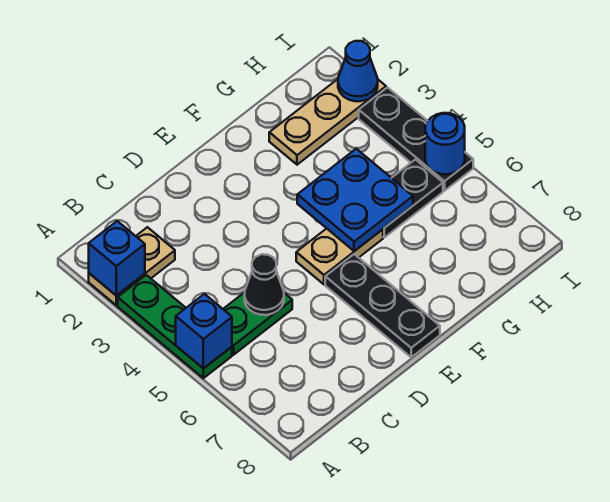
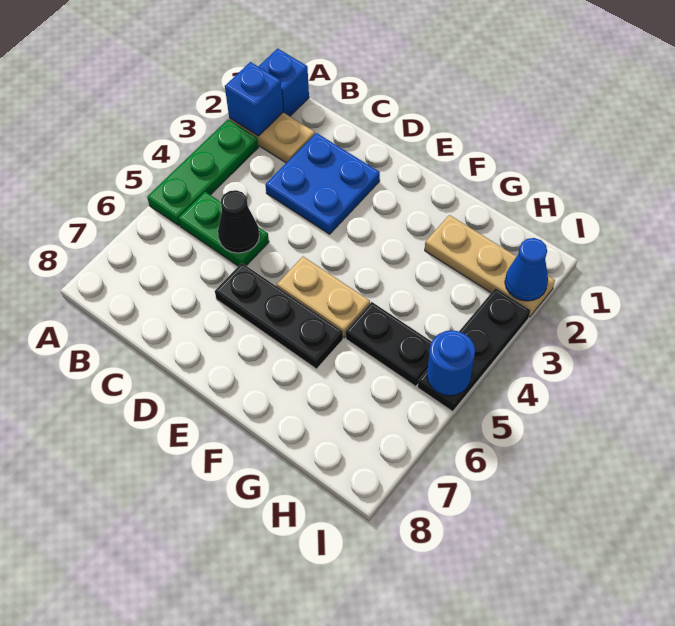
blue 1x1 brick [176,294,232,369] -> blue 1x1 brick moved to [258,48,309,116]
black 1x3 plate [325,254,440,357] -> black 1x3 plate turned to [215,263,343,369]
blue 2x2 plate [297,149,413,251] -> blue 2x2 plate moved to [265,133,380,234]

